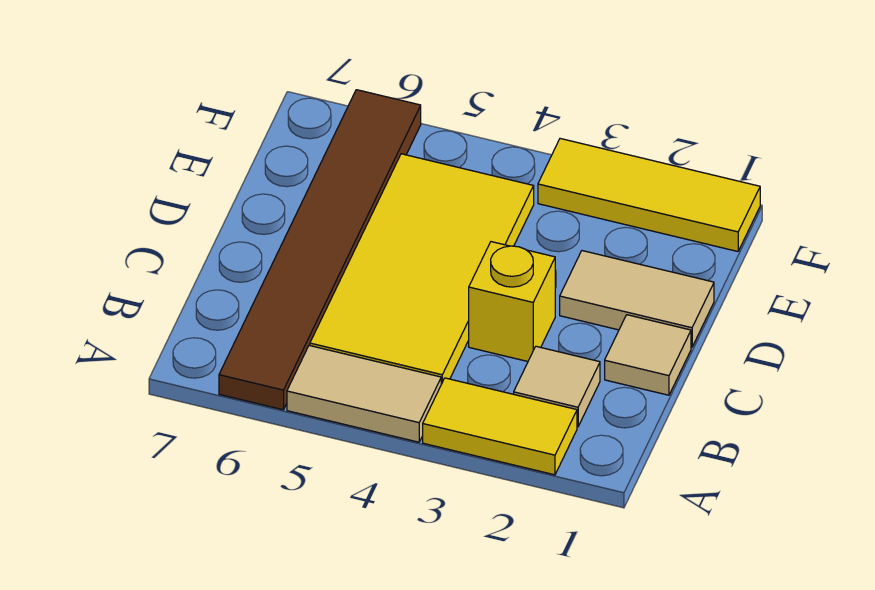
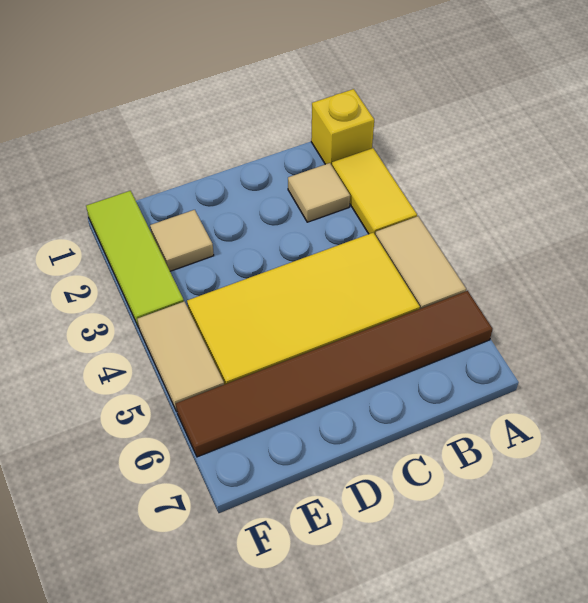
tan 1x1 tile [605,315,691,395] -> tan 1x1 tile moved to [150,210,214,271]
yellow 1x1 brick [469,242,555,361] -> yellow 1x1 brick moved to [311,89,374,165]
tan 1x2 tile [560,251,714,347] -> tan 1x2 tile moved to [137,302,224,412]
yellow 1x3 tile [538,139,760,251] -> lime 1x3 tile [86,191,184,328]

